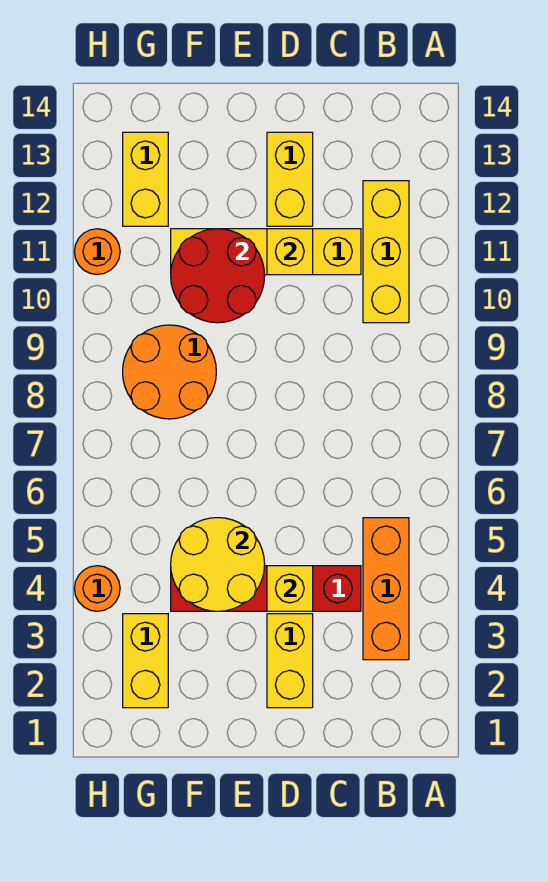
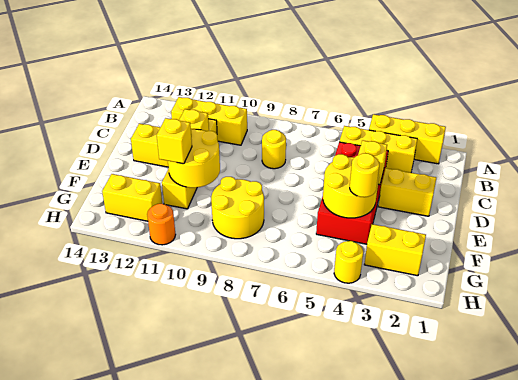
none -> yellow 1x3 brick [369,114,446,164]
orange 1x3 brick [363,518,409,660] -> yellow 1x3 brick [339,126,417,173]
red 1x4 brick [171,566,361,611] -> red 2x4 brick [316,142,388,244]
none -> yellow 1x1 round brick [262,130,286,169]
red 2x2 round brick [171,229,265,323] -> yellow 2x2 round brick [168,129,220,188]
none -> yellow 1x1 round brick [350,153,379,197]
orange 2x2 round brick [123,325,216,419] -> yellow 2x2 round brick [211,177,264,239]
none -> yellow 1x1 brick [157,118,192,164]
orange 1x1 round brick [74,566,120,611] -> yellow 1x1 round brick [334,241,363,283]

